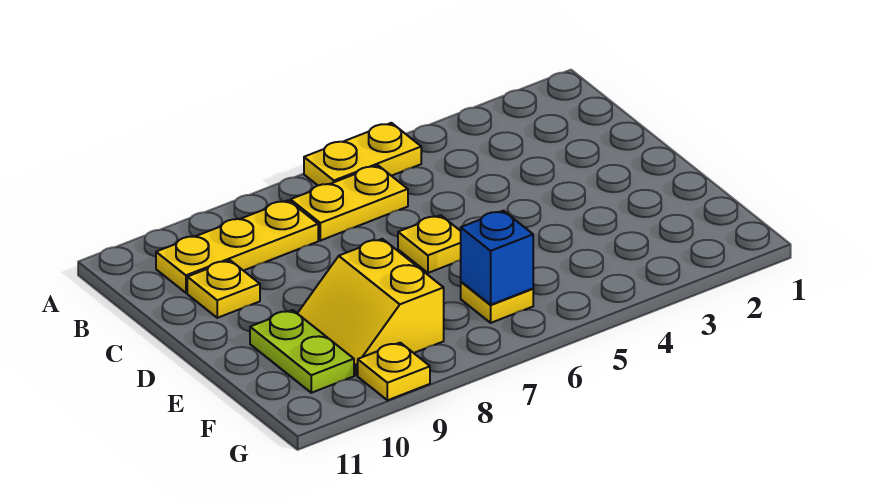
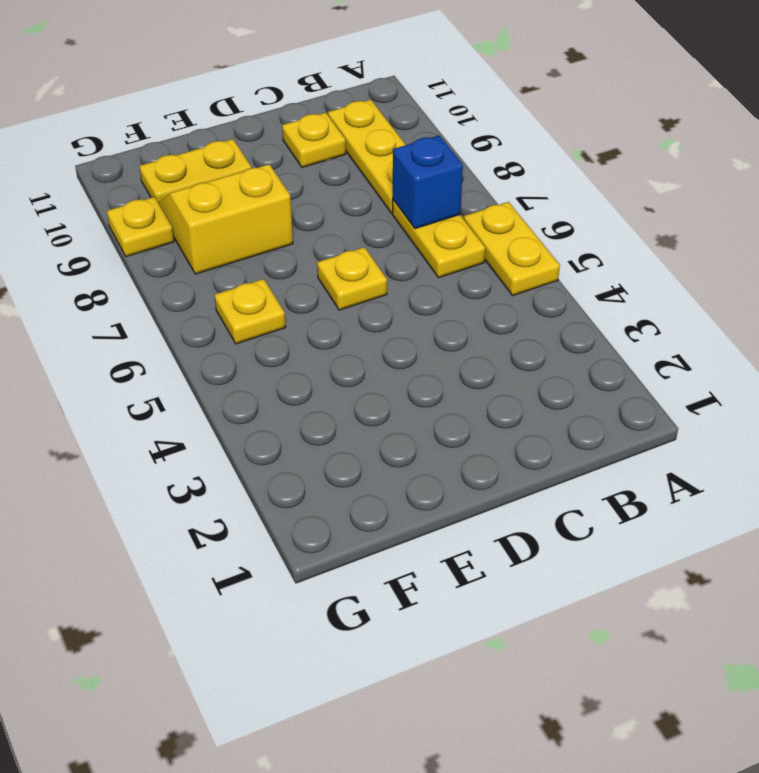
lime 1x2 plate [250,310,354,393] -> yellow 1x2 plate [140,139,251,202]
blue 1x1 brick [461,211,533,305] -> blue 1x1 brick moved to [393,135,463,229]

